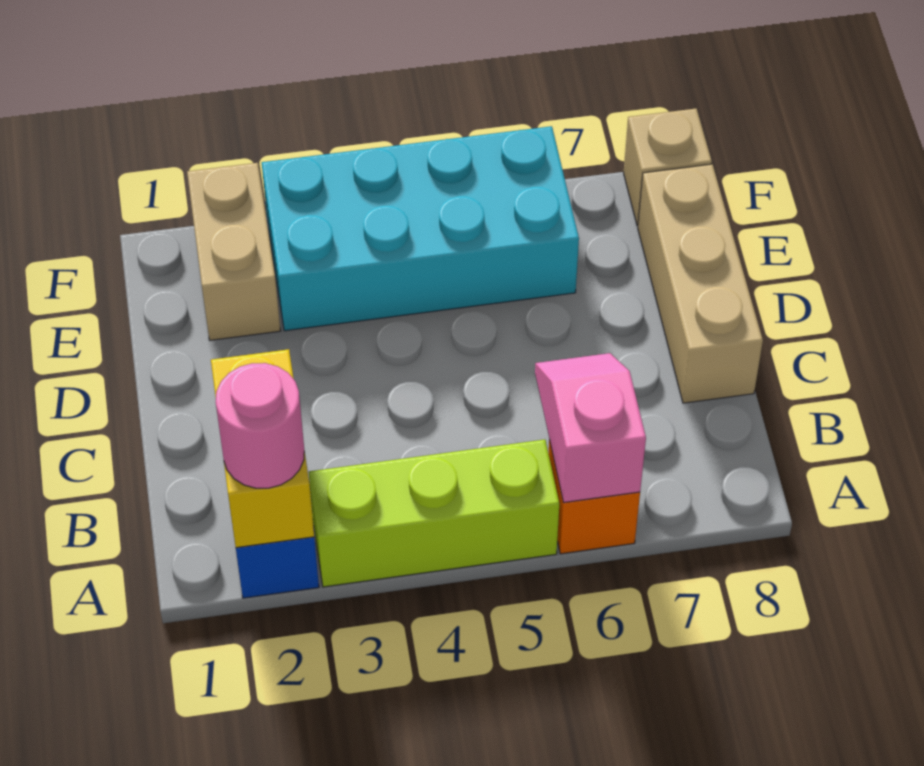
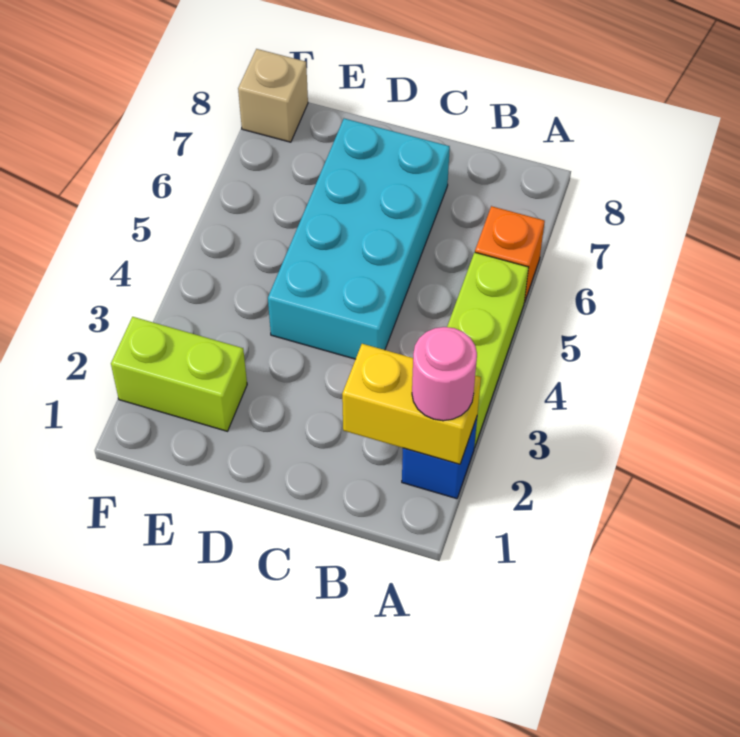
pink 1x2 slope [535,353,646,503] -> none
tan 1x3 brick [638,164,763,403] -> none
tan 1x2 brick [187,163,281,340] -> lime 1x2 brick [111,317,247,431]
cyan 2x4 brick [262,126,579,331] -> cyan 2x4 brick moved to [268,119,450,359]

